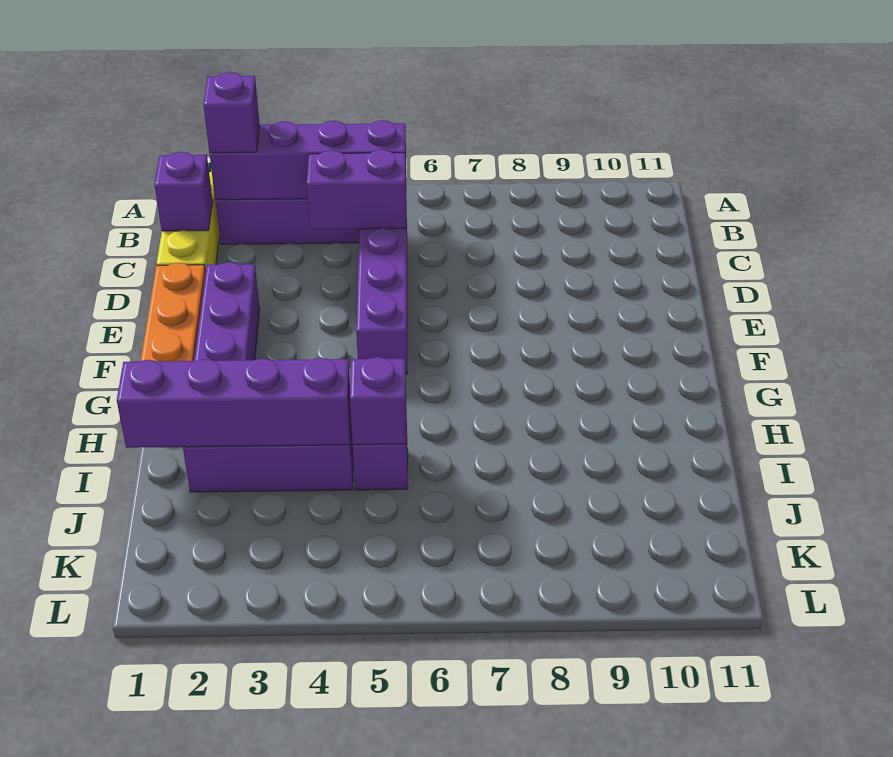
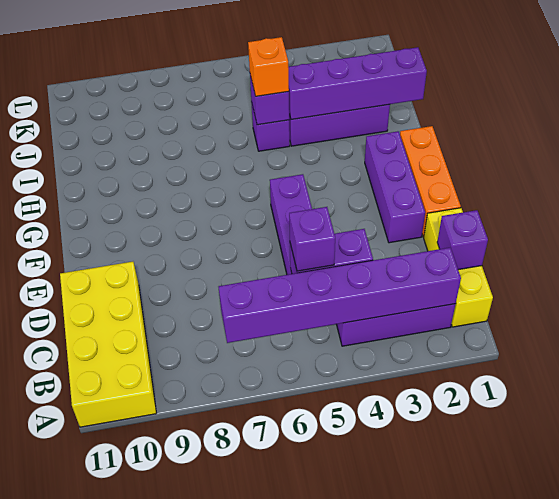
none -> yellow 2x4 brick [60,262,156,427]
purple 1x4 brick [210,120,406,200] -> purple 1x6 brick [219,248,461,343]
purple 1x1 brick [203,72,260,153] -> purple 1x1 brick moved to [289,207,335,271]
none -> orange 1x1 brick [248,37,289,96]

